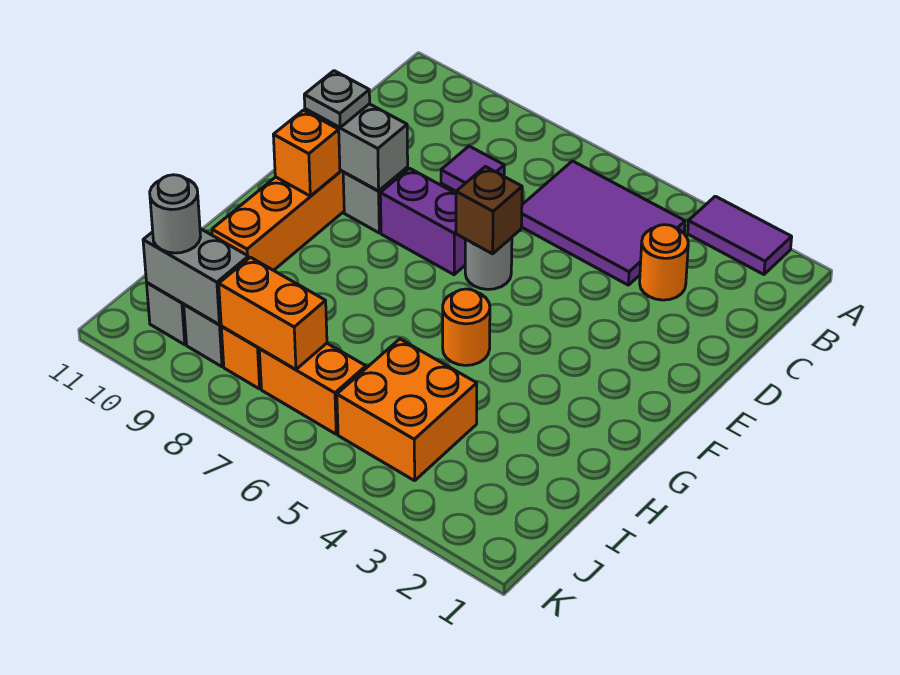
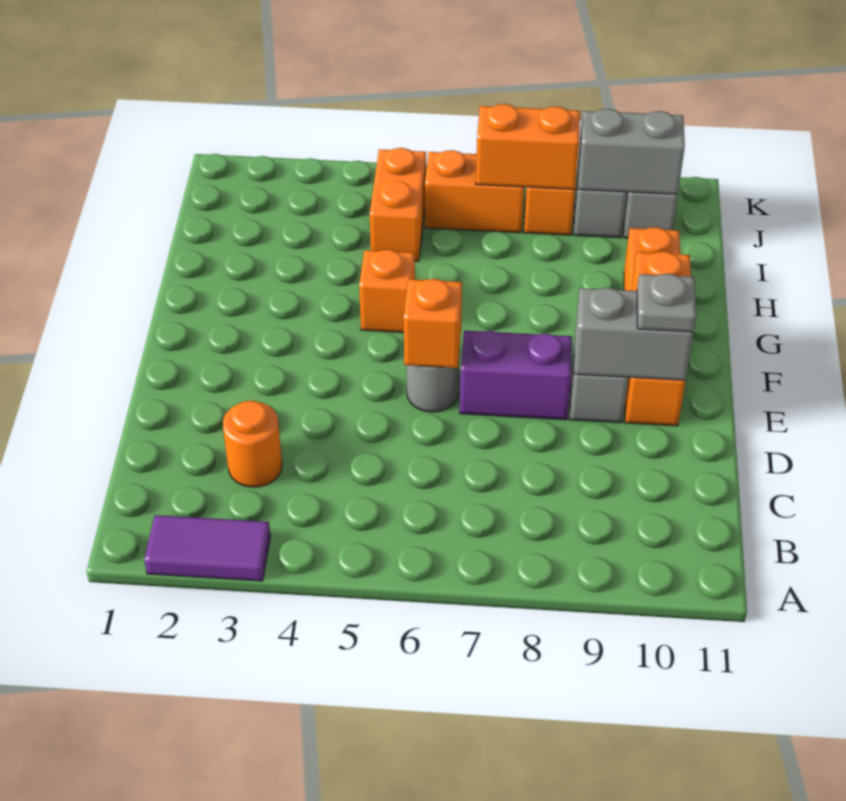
purple 2x3 tile [521,161,685,285] -> none
purple 1x1 tile [441,146,504,191] -> none
brown 1x1 brick [456,166,522,254] -> orange 1x1 brick [404,279,462,368]
orange 1x1 round brick [443,289,490,365] -> orange 1x1 brick [359,249,415,332]
orange 2x2 brick [337,339,477,481] -> orange 1x2 brick [370,148,426,261]
grey 1x1 round brick [150,175,201,253] -> none

